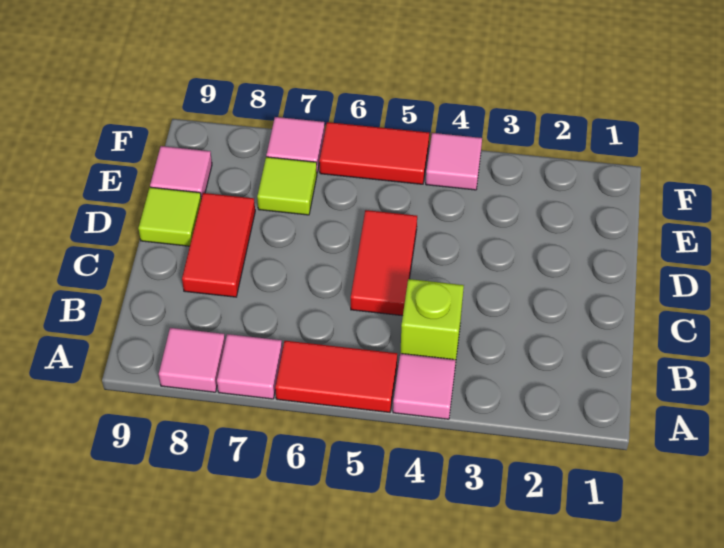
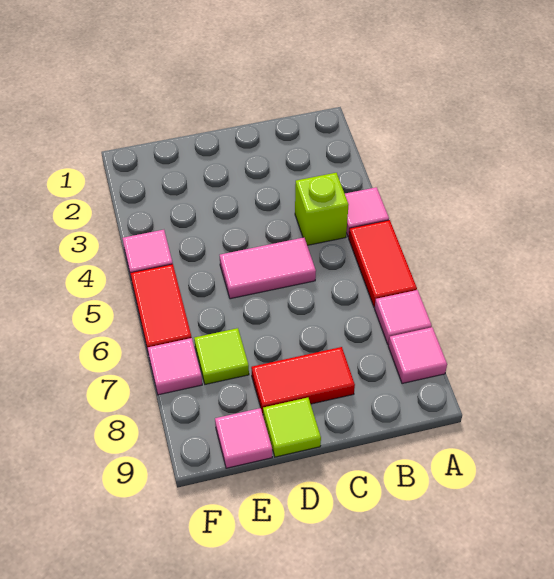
red 1x2 tile [351,210,417,316] -> pink 1x2 tile [220,238,316,299]

